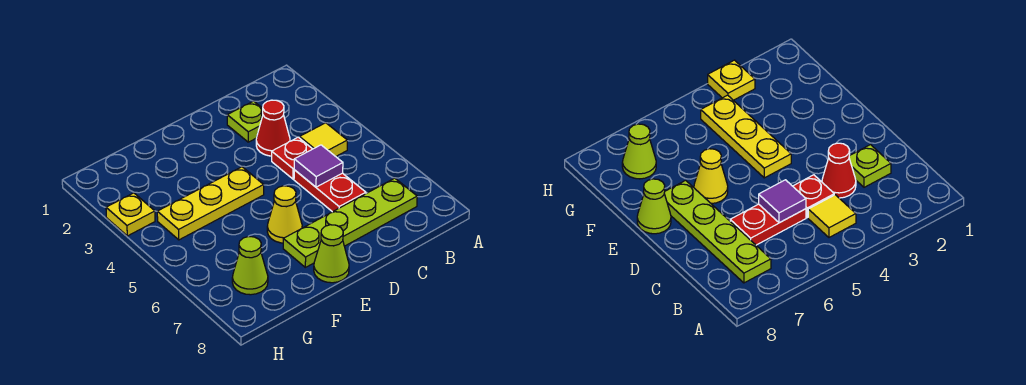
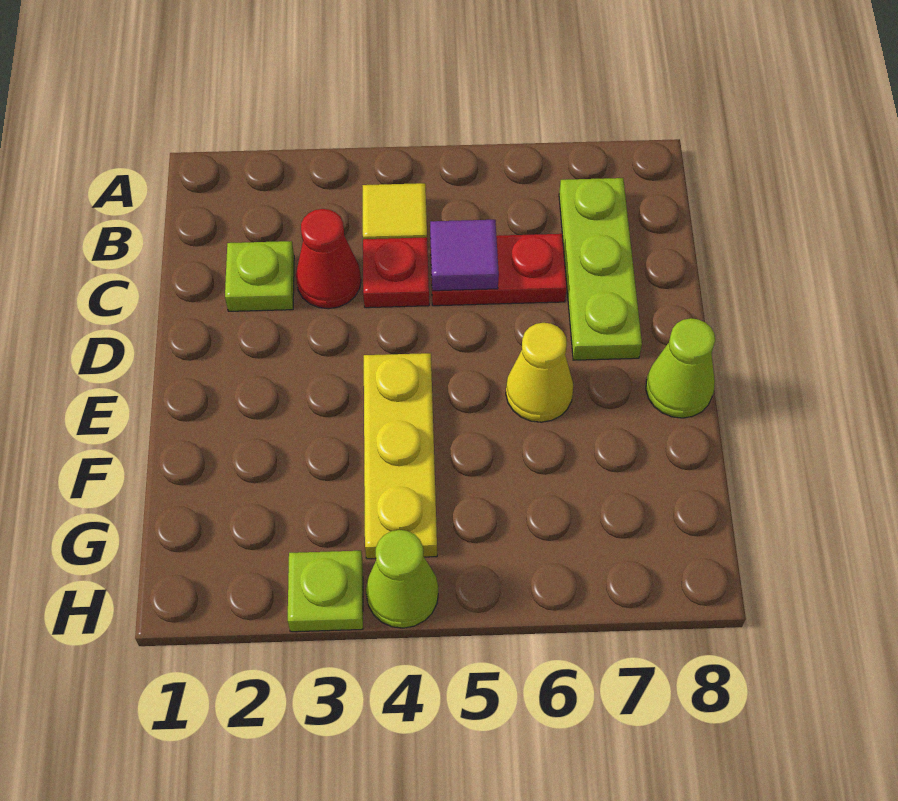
lime 1x4 plate [283,178,417,267] -> lime 1x3 plate [559,178,642,360]
lime 1x1 cone [232,237,268,295] -> lime 1x1 cone moved to [366,530,438,628]
yellow 1x1 plate [106,193,155,236] -> lime 1x1 plate [288,551,363,632]

